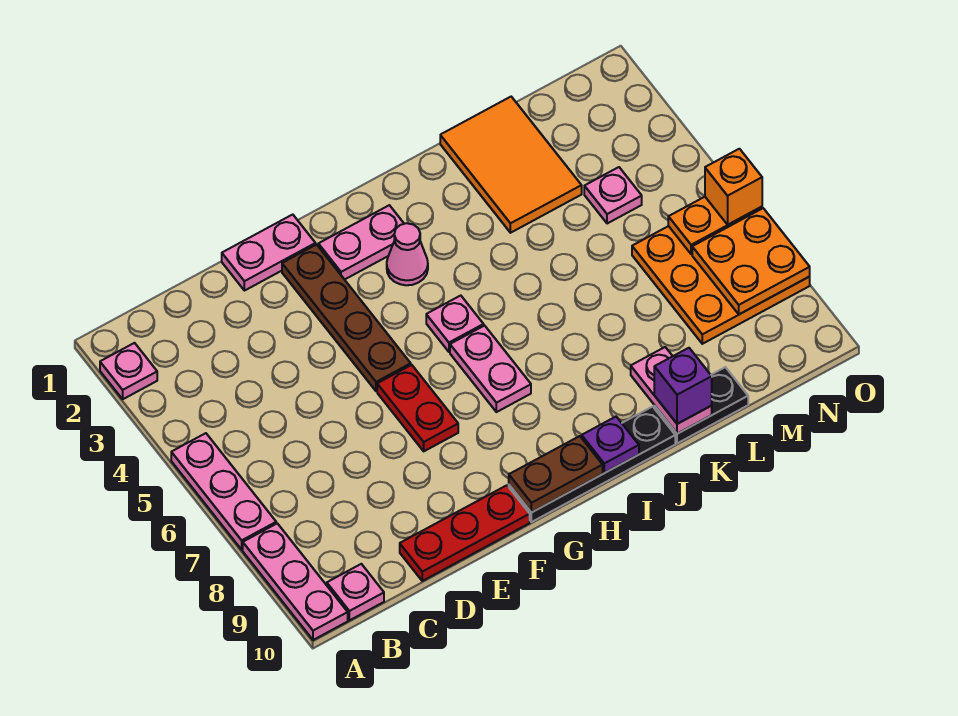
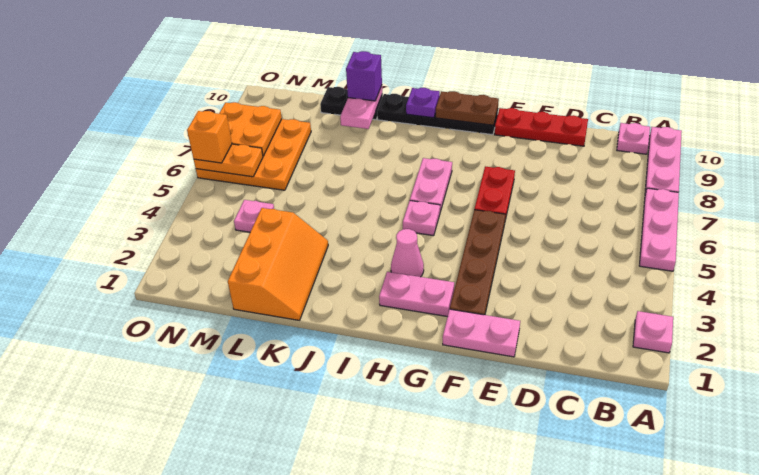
orange 2x3 tile [440,97,582,233] -> orange 2x3 slope [228,208,328,320]

